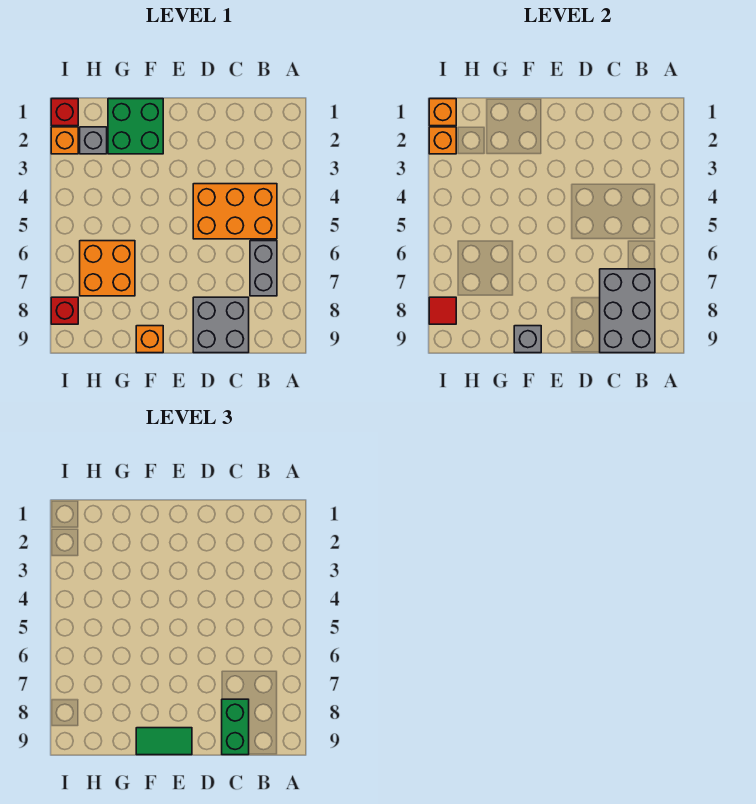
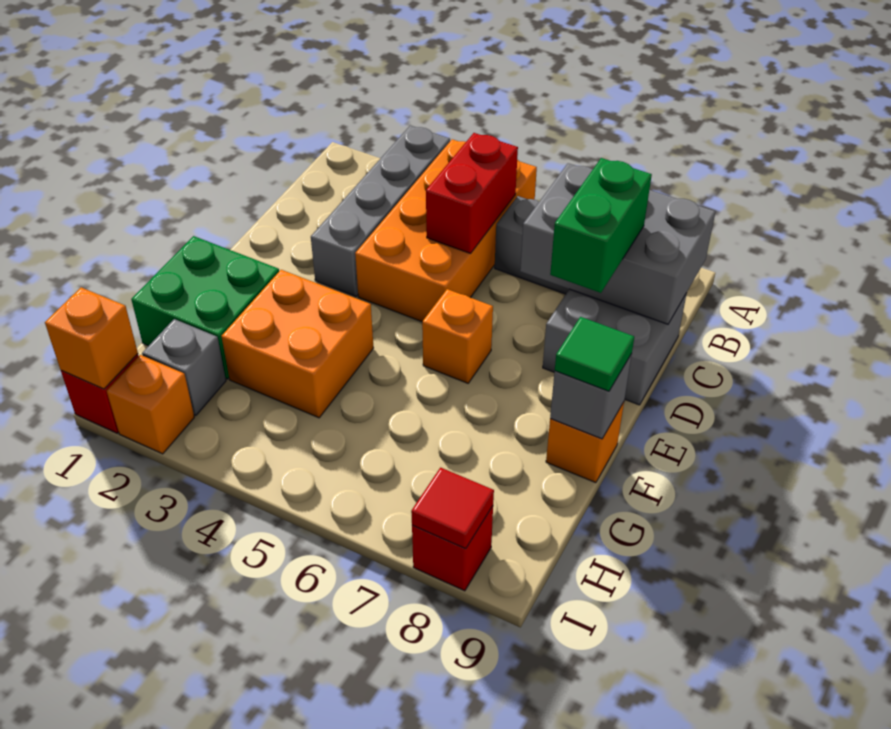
none -> grey 1x4 brick [311,126,450,296]
orange 2x3 brick [193,184,277,239] -> orange 2x4 brick [355,139,537,322]
none -> red 1x2 brick [426,133,518,253]
green 1x2 brick [222,699,249,755] -> green 1x2 brick turned to [550,158,652,293]
green 1x2 tile [136,728,192,755] -> green 1x1 tile [555,317,634,391]
orange 2x2 brick [80,241,135,296] -> orange 2x2 brick moved to [221,270,373,418]
orange 1x1 brick [429,127,456,154] -> orange 1x1 brick moved to [422,289,493,383]

